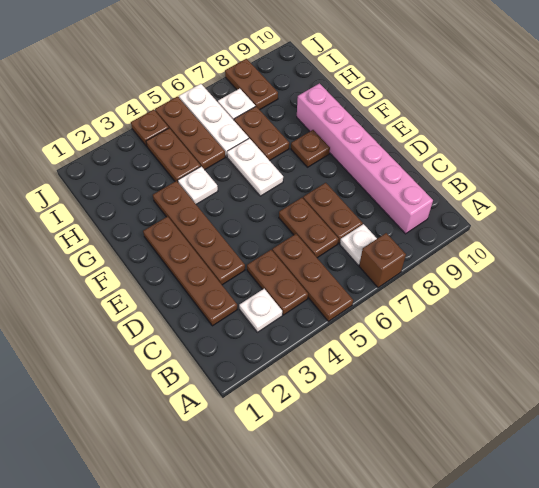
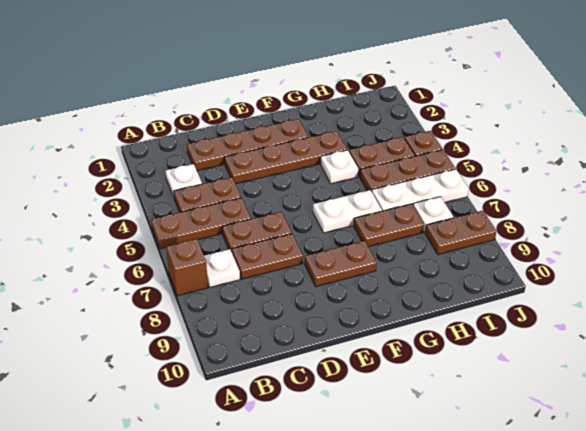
pink 1x6 brick [297,83,433,234] -> none
brown 1x1 plate [291,130,330,167] -> brown 1x2 plate [305,241,377,287]

